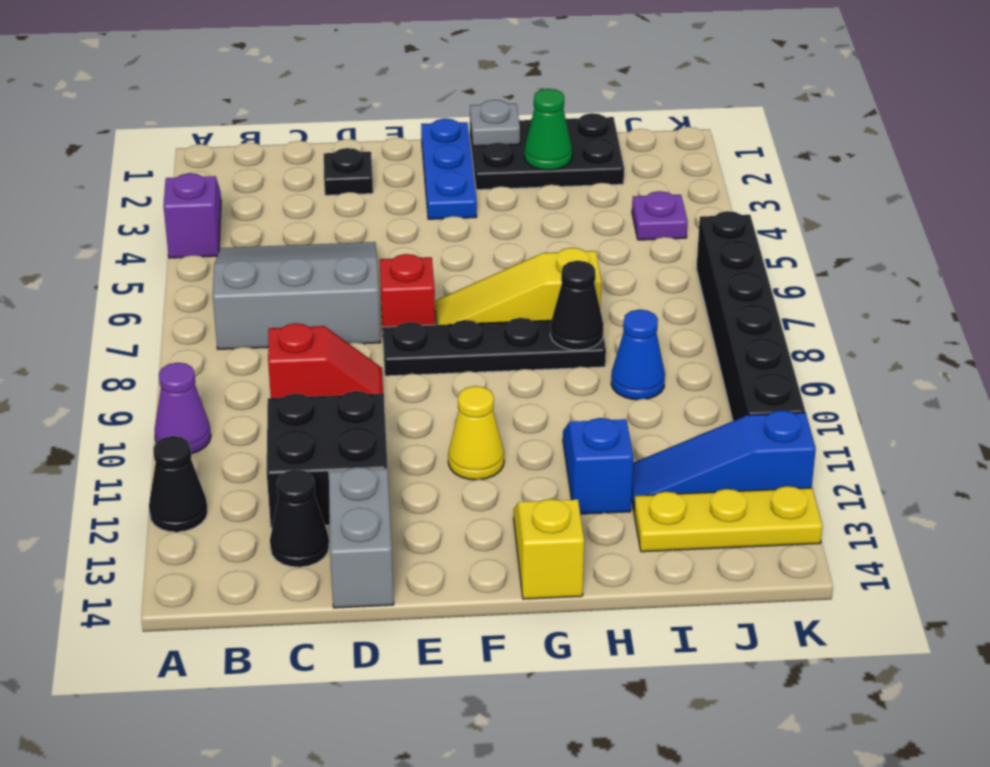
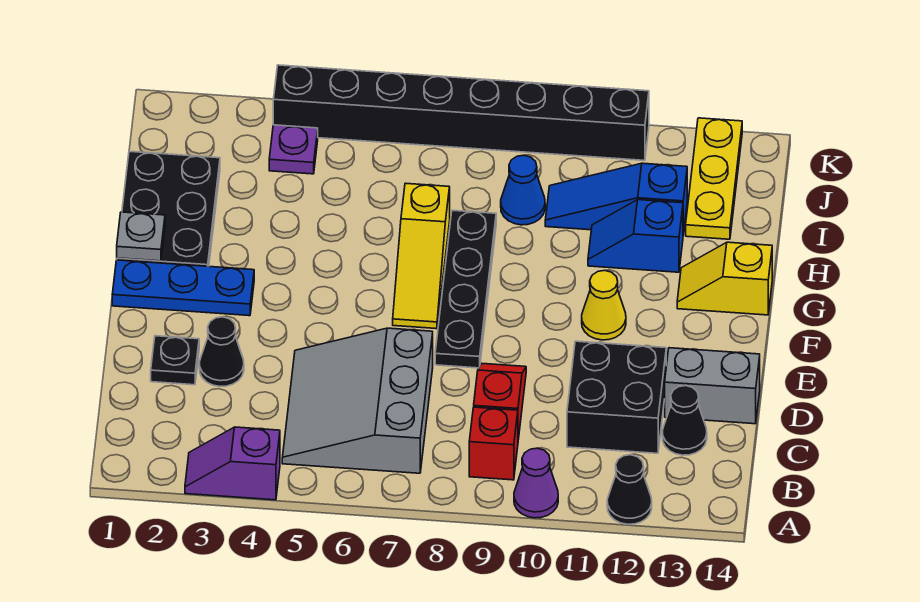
red 1x1 brick [380,254,435,330] -> red 1x1 brick moved to [469,407,518,480]
green 1x1 cone [524,89,572,170] -> none
black 1x1 cone [550,261,604,350] -> black 1x1 cone moved to [199,317,244,386]
blue 1x3 slope [631,410,816,511] -> blue 1x3 slope turned to [545,163,687,234]
black 1x6 brick [696,211,805,421] -> black 1x8 brick [273,65,649,160]

